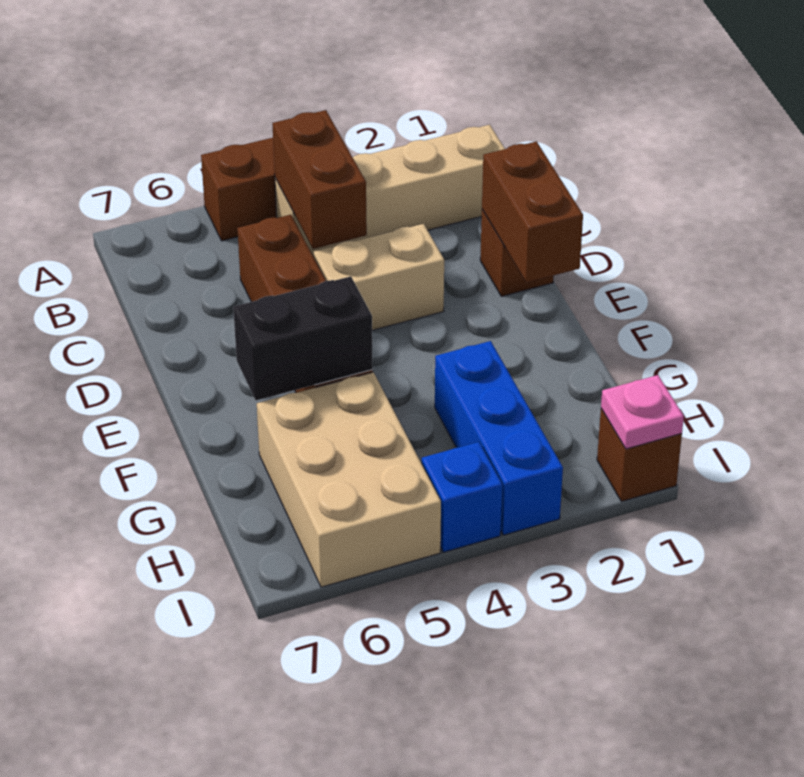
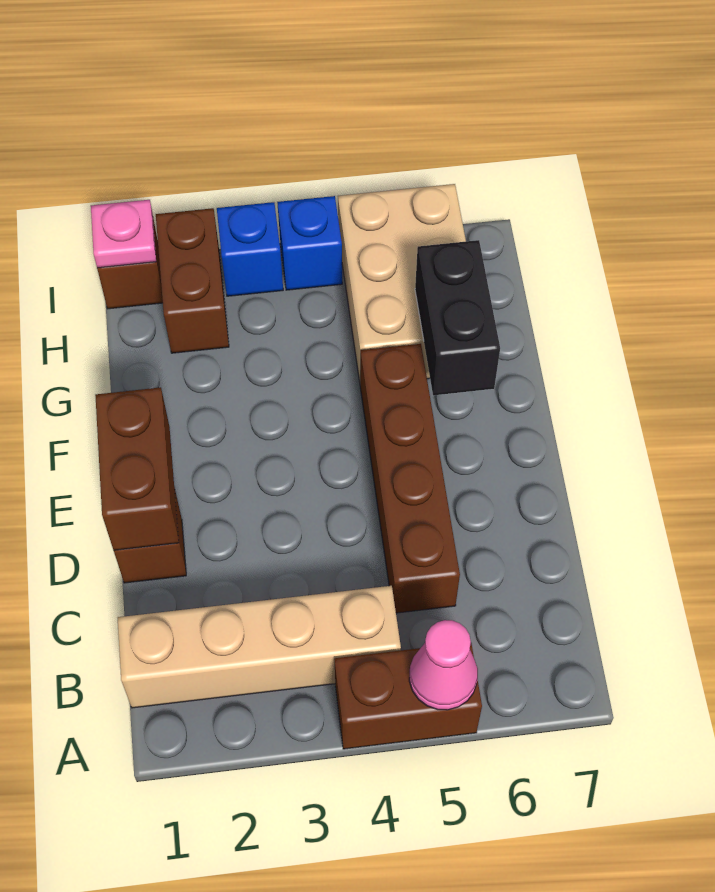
none -> pink 1x1 cone [409,620,478,710]
brown 1x2 brick [272,110,367,249] -> brown 1x2 brick moved to [156,208,229,353]
tan 1x2 brick [314,224,444,330] -> none
black 1x2 brick [233,276,373,400] -> black 1x2 brick turned to [415,240,500,395]
blue 1x3 brick [435,341,563,535] -> blue 1x1 brick [217,202,283,296]

